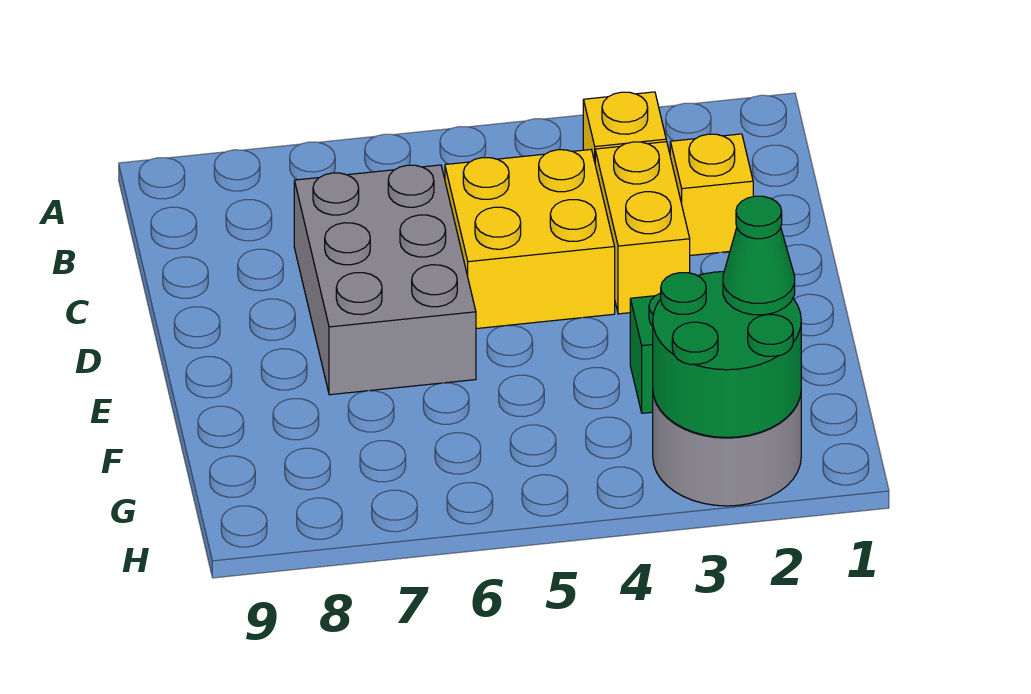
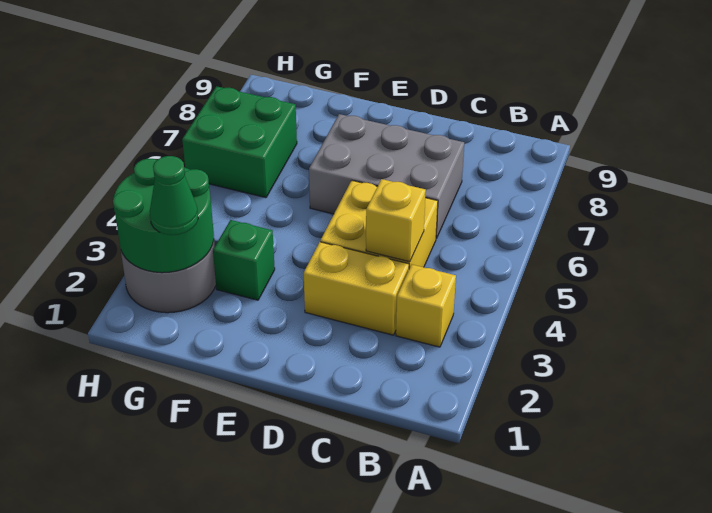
yellow 1x1 brick [670,134,753,255] -> yellow 1x1 brick moved to [366,179,426,262]
none -> green 2x2 brick [182,86,297,198]

